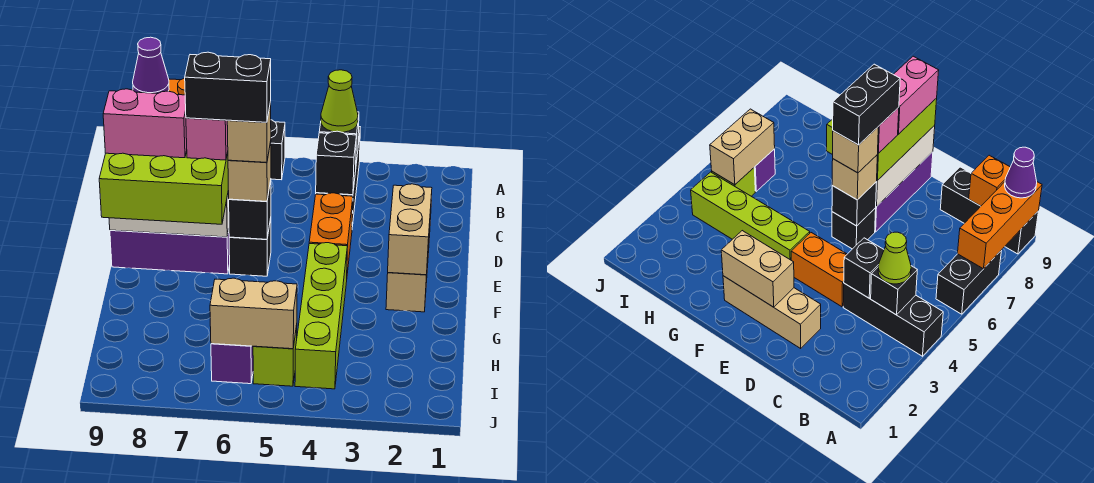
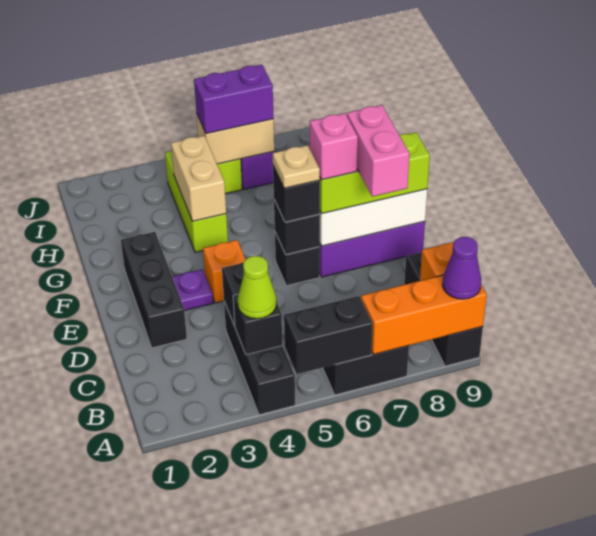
tan 1x3 brick [386,214,431,312] -> black 1x3 brick [121,232,187,348]
orange 1x2 brick [309,193,353,273] -> orange 1x1 brick [203,240,246,303]
tan 1x2 brick [388,184,432,275] -> tan 1x2 brick moved to [171,136,226,221]
none -> purple 1x1 plate [172,269,213,311]
tan 1x1 brick [228,141,271,201] -> black 1x1 brick [273,166,320,222]
tan 1x1 brick [227,102,271,162] -> tan 1x1 plate [273,145,320,188]
black 1x2 brick [185,52,271,122] -> black 1x2 brick moved to [284,296,373,374]
lime 2x3 brick [99,151,228,224] -> lime 1x3 brick [319,132,430,213]
pink 1x2 brick [103,89,187,158] -> pink 1x2 brick turned to [347,105,409,197]
lime 1x4 brick [295,243,347,389] -> lime 1x3 brick [165,151,228,252]
none -> purple 1x2 brick [194,65,274,134]

